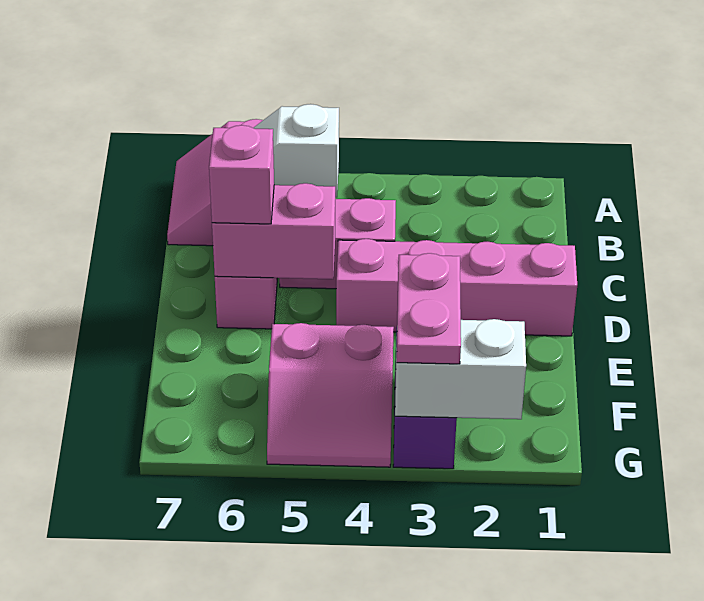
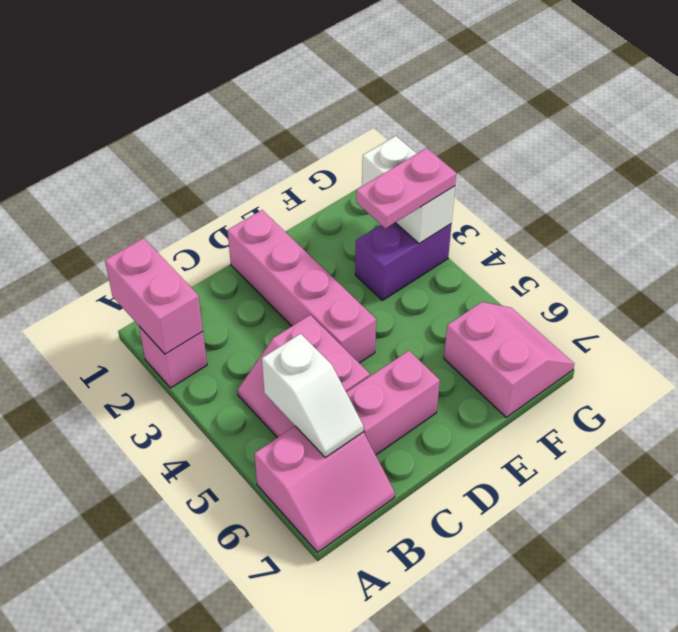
pink 1x2 brick [212,183,335,279] -> pink 1x2 brick moved to [105,238,203,354]
pink 1x1 brick [209,125,274,224] -> pink 1x1 brick moved to [139,326,207,388]
pink 2x2 slope [267,323,394,467] -> pink 2x2 slope moved to [444,302,574,417]

